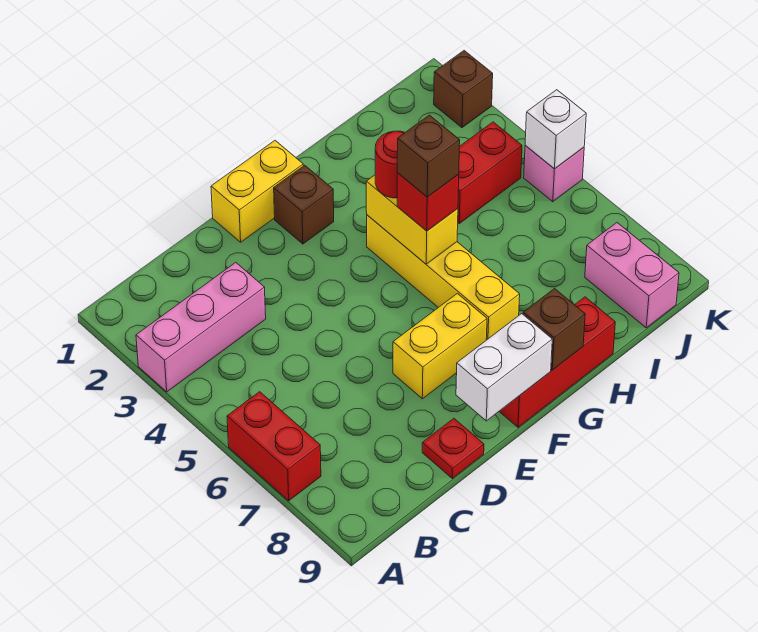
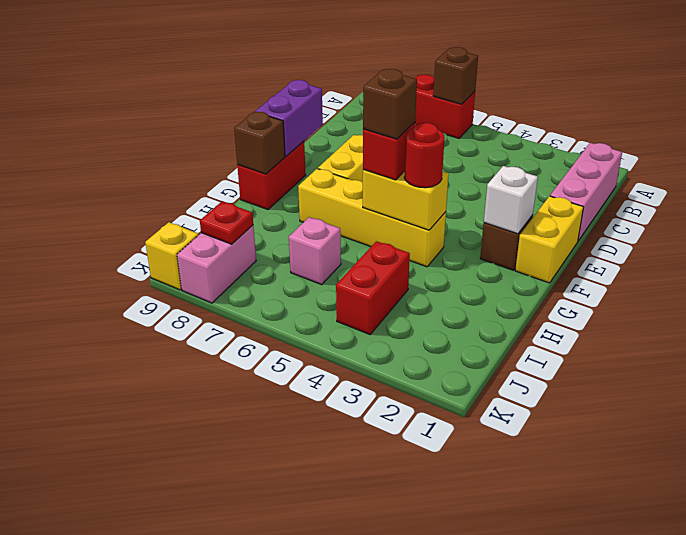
pink 1x3 brick [136,262,266,392] -> pink 1x3 brick moved to [550,143,622,241]
red 1x1 plate [422,418,484,478] -> red 1x1 plate moved to [200,201,253,244]
white 1x2 brick [456,314,552,421] -> purple 1x2 brick [255,80,323,157]
red 1x3 brick [499,297,615,427] -> red 1x2 brick [237,141,306,210]
pink 1x2 brick [585,223,679,328] -> pink 1x2 brick turned to [177,225,256,303]
brown 1x1 brick [434,51,493,128] -> brown 1x1 brick moved to [433,47,478,104]
pink 1x1 brick [524,146,584,202] -> pink 1x1 brick moved to [289,217,341,285]
white 1x1 brick [525,90,586,169] -> white 1x1 brick moved to [484,166,538,234]
none -> yellow 1x1 brick [145,222,199,290]

